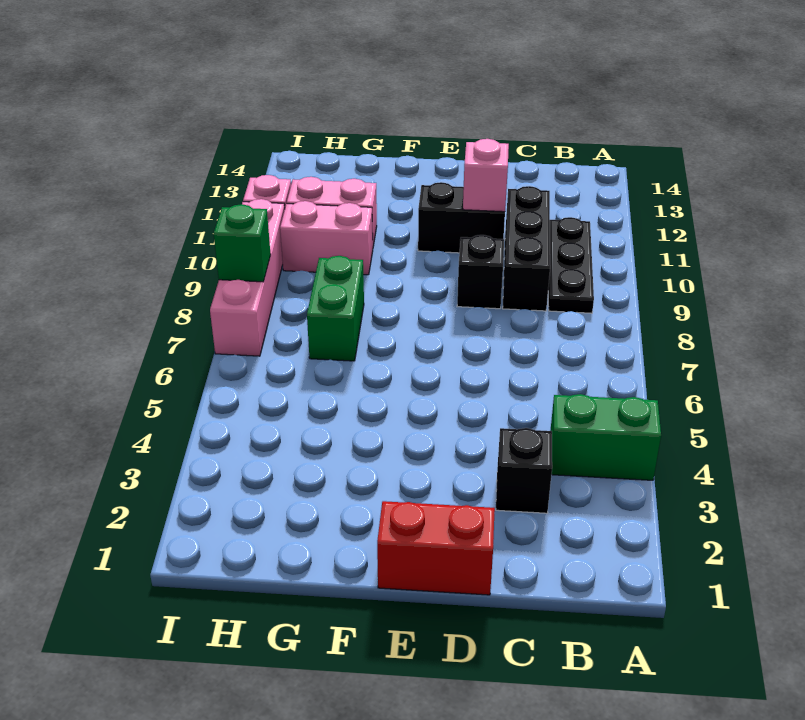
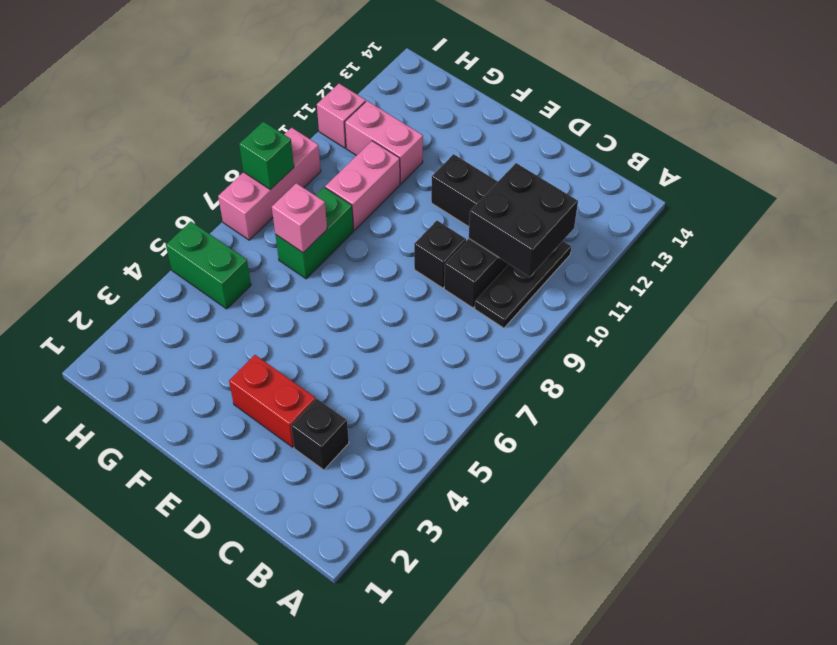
green 1x2 brick [550,394,661,480] -> green 1x2 brick moved to [166,222,251,309]
none -> black 2x2 brick [469,163,578,277]
red 1x2 brick [377,501,495,595] -> red 1x2 brick moved to [229,355,316,447]
pink 1x1 brick [463,139,509,212] -> pink 1x1 brick moved to [272,183,327,253]
pink 1x2 brick [280,201,373,275] -> pink 1x2 brick turned to [325,141,400,230]
pink 1x4 brick [210,199,285,356] -> pink 1x3 brick [218,128,321,240]

